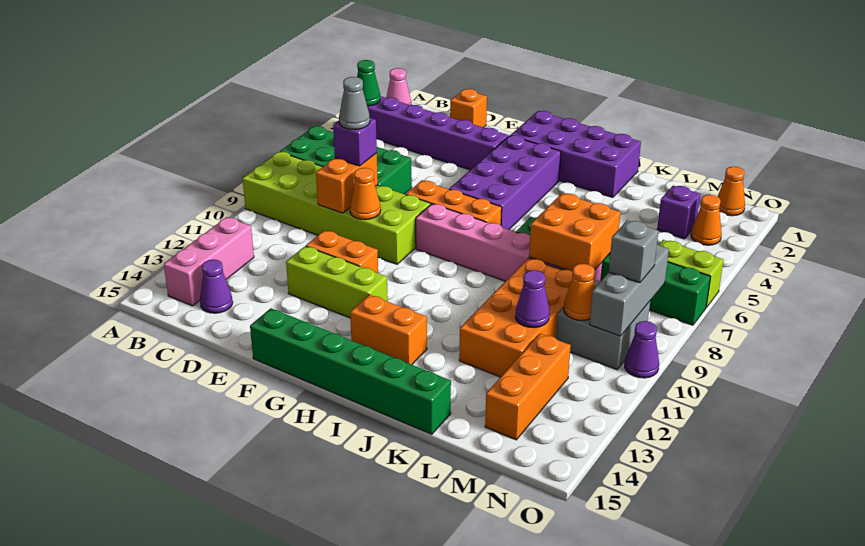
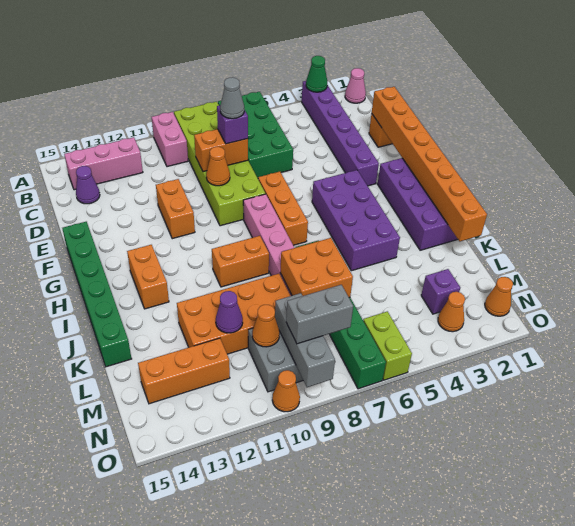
none -> pink 1x2 brick [152,112,188,167]
none -> orange 1x8 brick [372,87,487,241]
lime 1x3 brick [286,246,388,318] -> none
purple 2x4 brick [449,135,561,230] -> purple 2x4 brick turned to [312,170,400,271]
none -> orange 1x2 brick [212,236,269,287]
grey 1x3 brick [590,245,669,336] -> grey 1x3 brick turned to [275,293,335,387]
grey 1x1 brick [609,220,658,283] -> grey 1x2 brick [286,285,353,344]
purple 1x1 cone [625,321,659,378] -> orange 1x1 cone [272,370,300,412]

